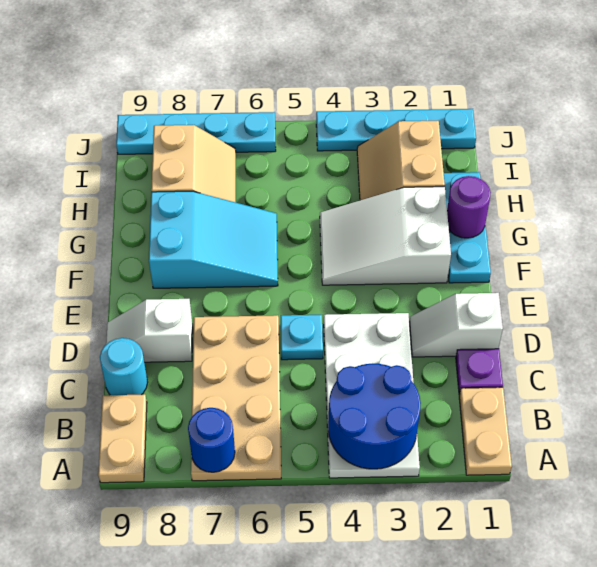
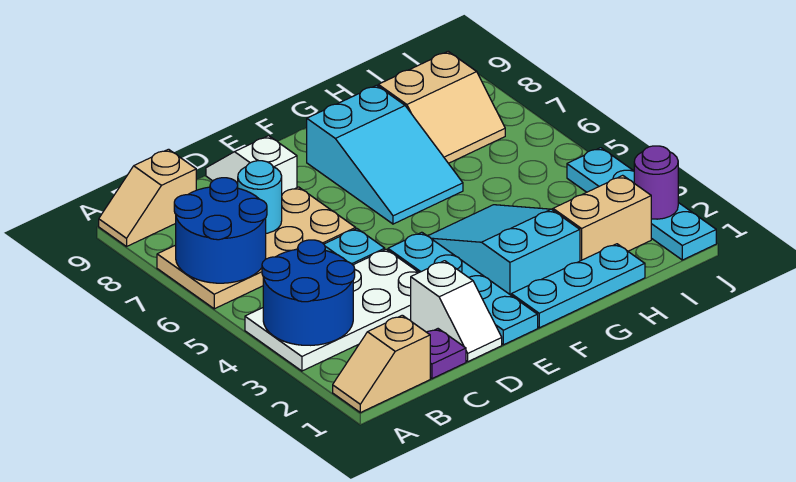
tan 1x2 plate [459,387,512,475] -> tan 1x2 slope [333,315,430,413]
blue 1x1 round brick [188,408,235,472] -> blue 2x2 round brick [174,178,267,283]
tan 1x2 plate [98,394,147,483] -> tan 1x2 slope [99,149,196,246]
cyan 1x1 round brick [100,338,148,395] -> cyan 1x1 round brick moved to [238,161,282,233]
white 1x2 slope [410,293,503,357] -> white 1x2 slope turned to [411,261,502,362]
white 2x3 slope [320,187,451,285] -> cyan 2x3 slope [428,205,580,295]
purple 1x1 round brick [447,176,491,238] -> purple 1x1 round brick moved to [634,146,678,219]
cyan 1x4 plate [116,112,276,154] -> cyan 1x4 plate moved to [388,232,538,345]

